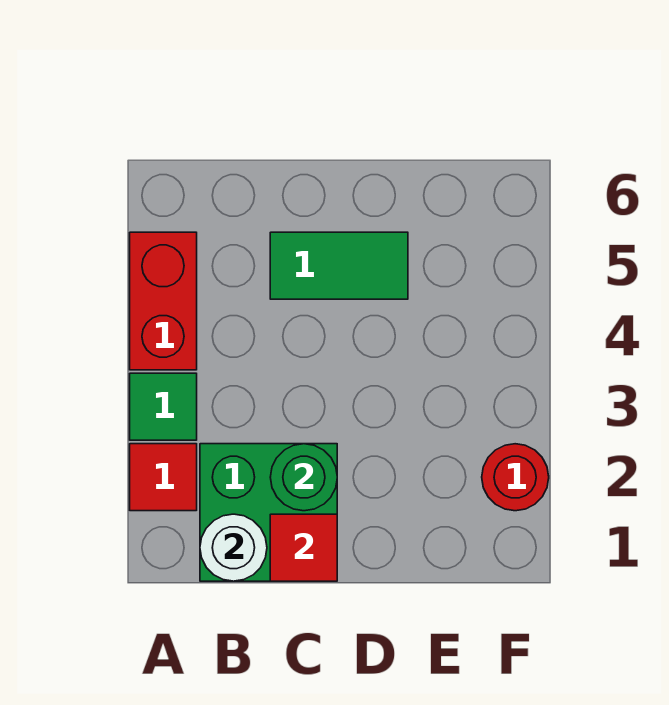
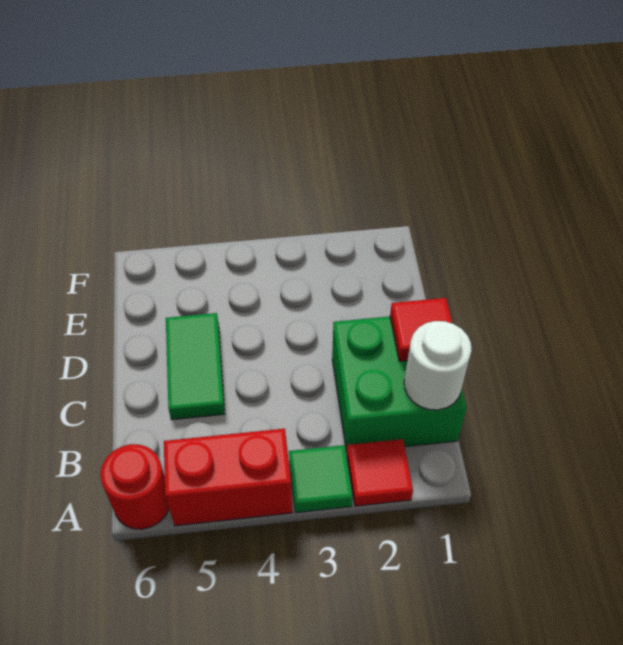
green 1x1 round brick [270,444,337,511] -> none
red 1x1 round brick [482,444,549,511] -> red 1x1 round brick moved to [100,444,169,529]

